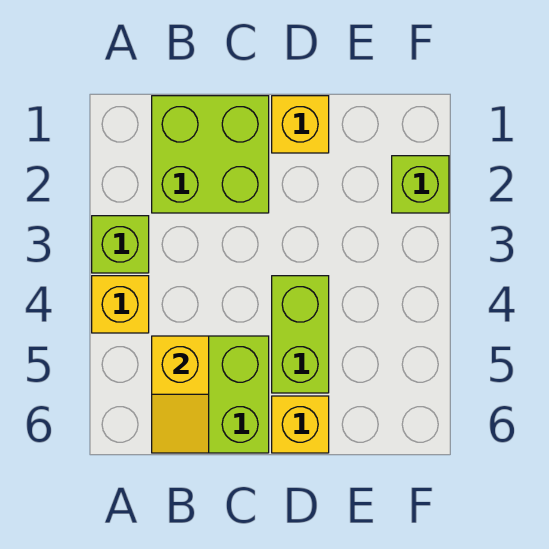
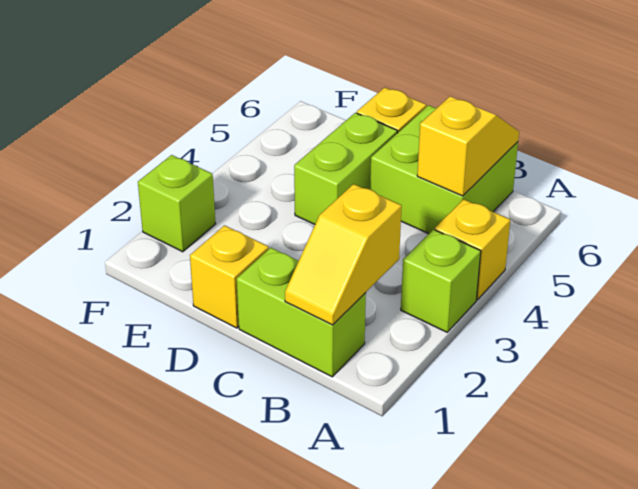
lime 2x2 brick [152,96,269,213] -> lime 1x2 brick [237,248,366,377]
none -> yellow 1x2 slope [285,184,402,325]

